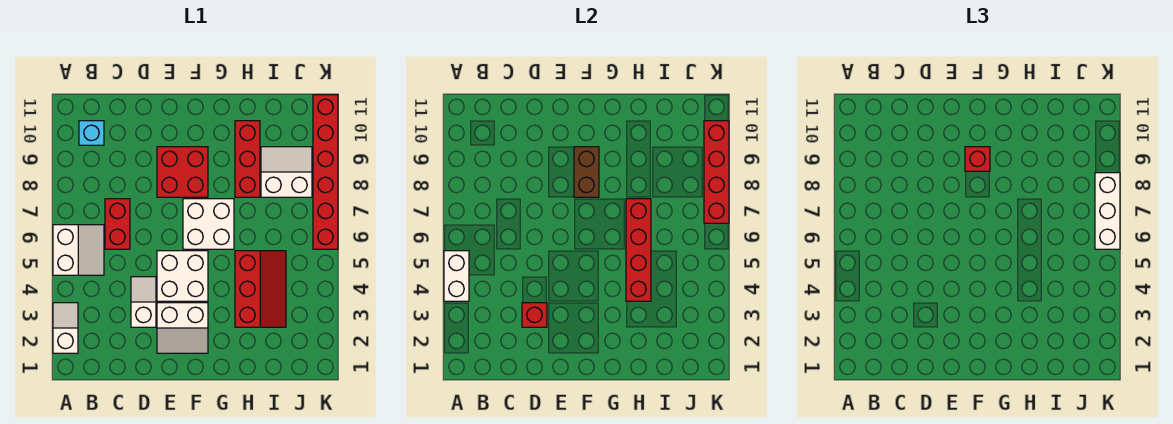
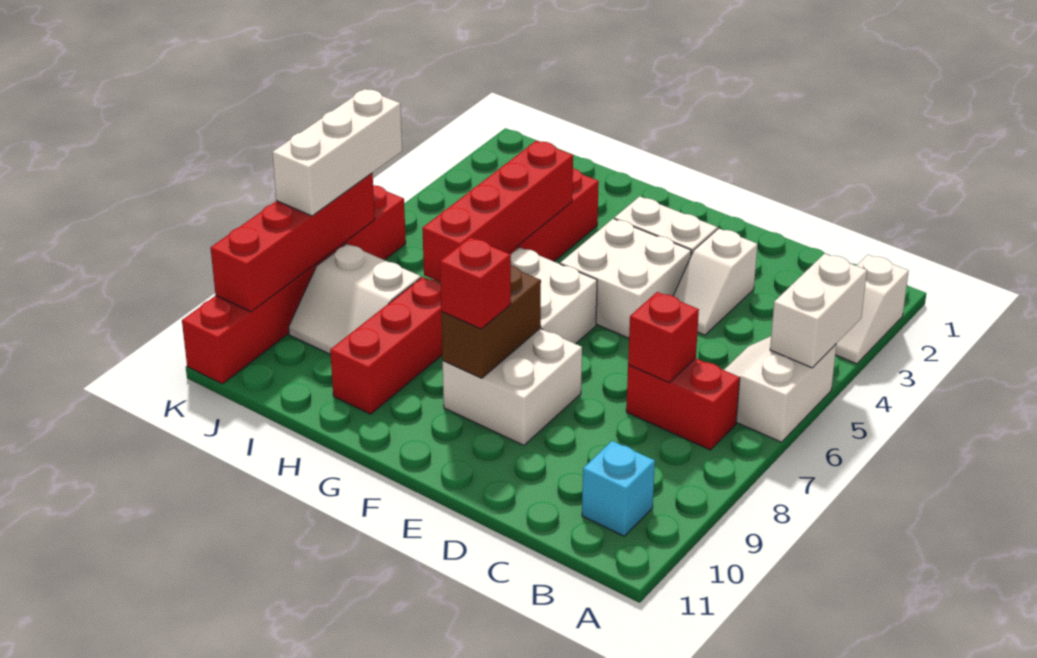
red 1x2 brick [105,199,130,249] -> red 1x2 brick turned to [626,358,740,450]
red 1x1 brick [522,303,547,327] -> red 1x1 brick moved to [628,292,699,382]
red 2x2 brick [157,147,208,197] -> white 2x2 brick [443,329,582,445]

